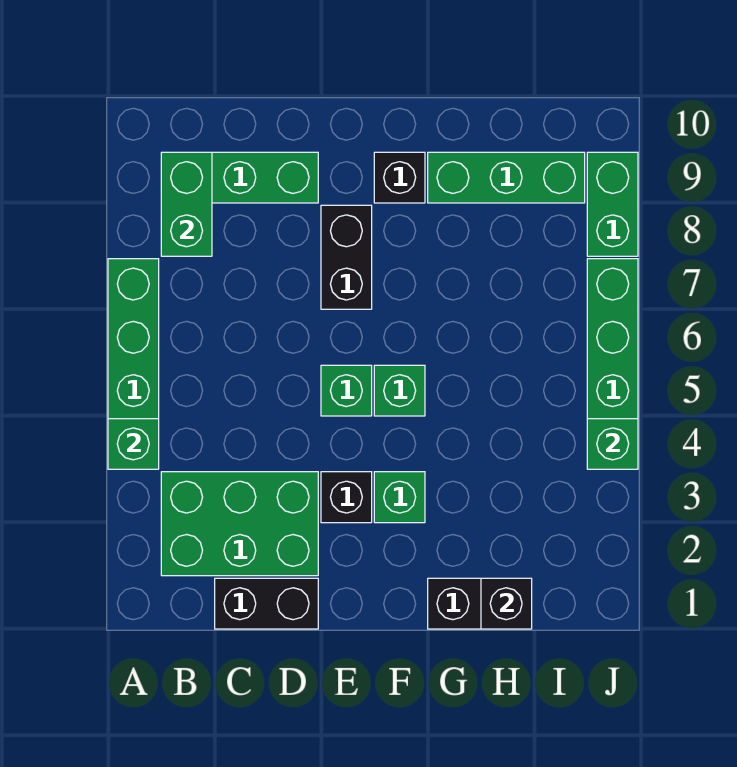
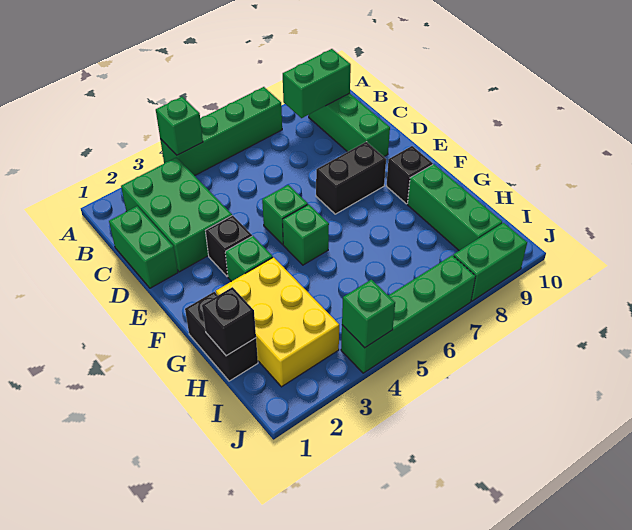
black 1x2 brick [215,578,318,629] -> green 1x2 brick [109,206,178,288]
none -> yellow 2x3 brick [216,257,339,387]

